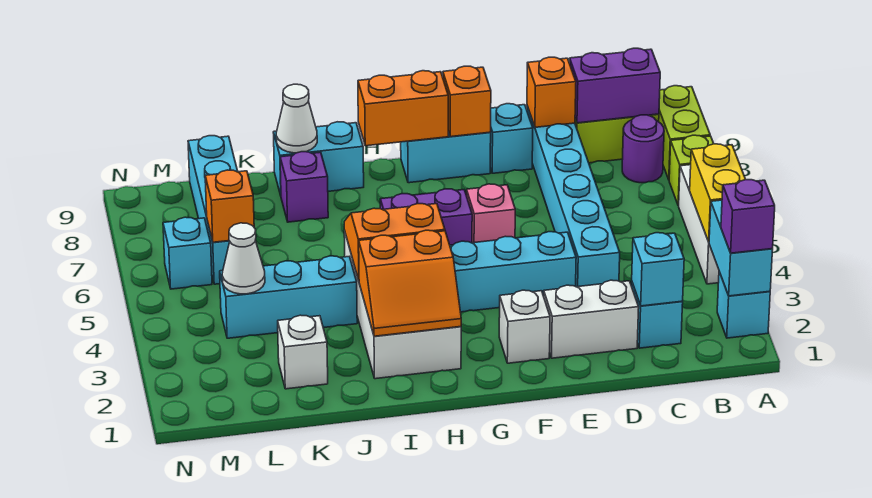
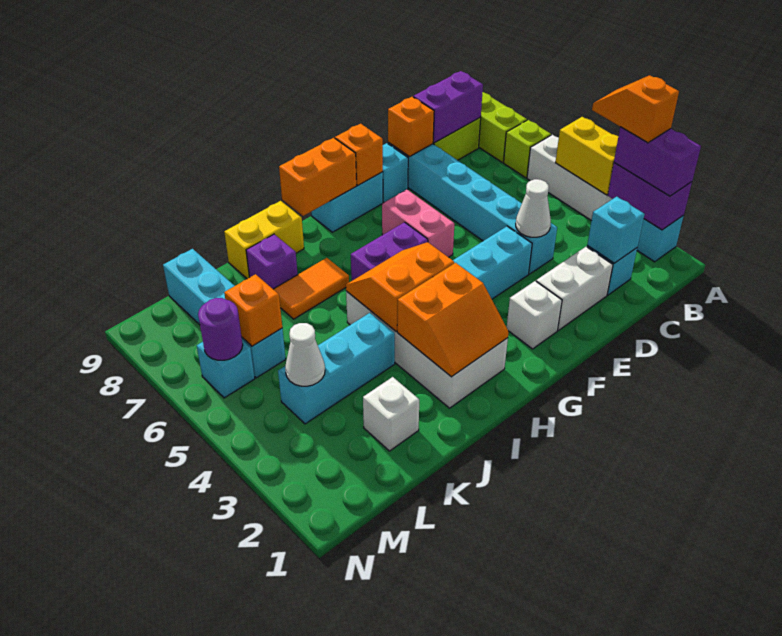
cyan 1x2 brick [709,200,773,296] -> purple 1x2 brick [608,163,692,230]
purple 1x1 brick [721,180,775,253] -> purple 1x2 brick [614,127,701,196]
none -> orange 1x2 slope [592,75,679,143]
purple 1x1 round brick [622,115,664,183] -> purple 1x1 round brick moved to [198,298,243,360]
pink 1x1 brick [467,184,515,243] -> pink 1x2 brick [382,190,454,257]
none -> orange 1x2 tile [273,258,349,319]
cyan 1x2 brick [273,122,364,195] -> yellow 1x2 brick [224,201,304,279]
white 1x1 cone [276,84,317,153] -> white 1x1 cone moved to [516,179,551,237]

